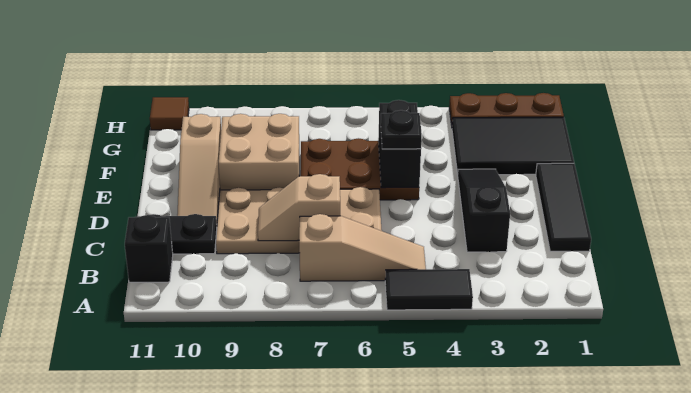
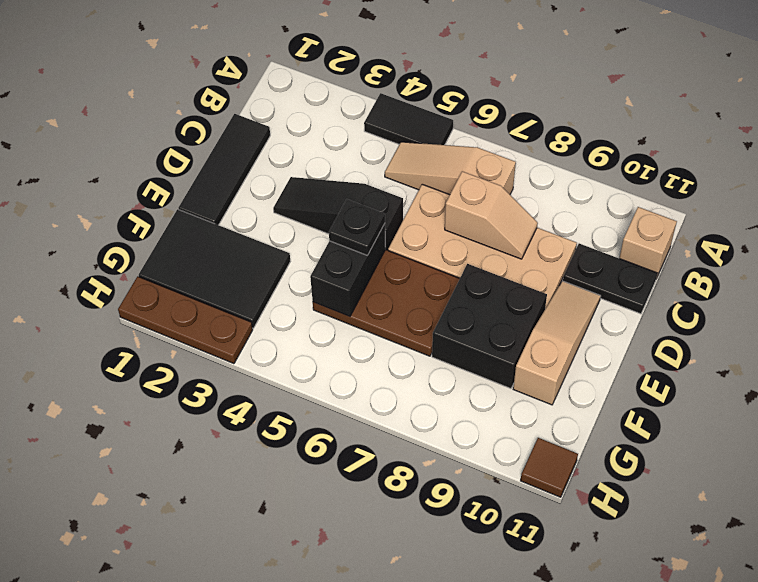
black 1x1 brick [125,215,173,282] -> tan 1x1 brick [619,207,677,279]
black 1x3 slope [458,169,510,252] -> black 1x3 slope turned to [273,177,403,250]
tan 2x2 brick [219,114,299,190] -> black 2x2 brick [432,264,547,388]

